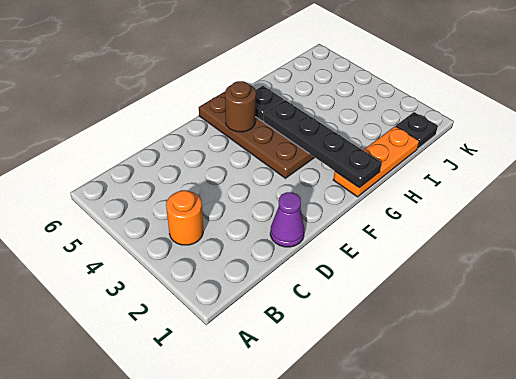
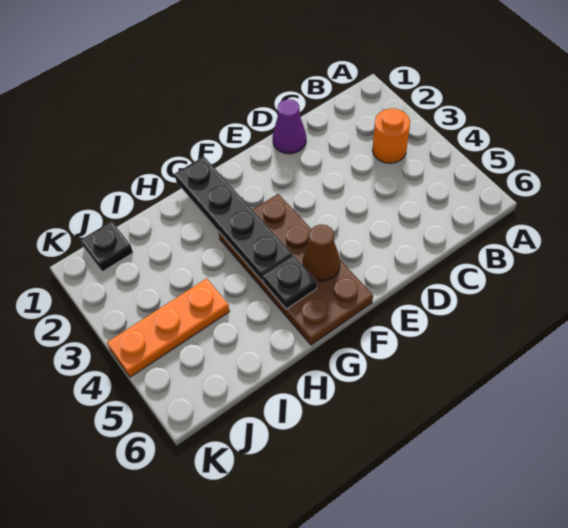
brown 1x1 round brick [225,81,256,132] -> brown 1x1 cone [303,225,340,281]
orange 1x3 plate [333,126,419,197] -> orange 1x3 plate moved to [107,278,230,377]

